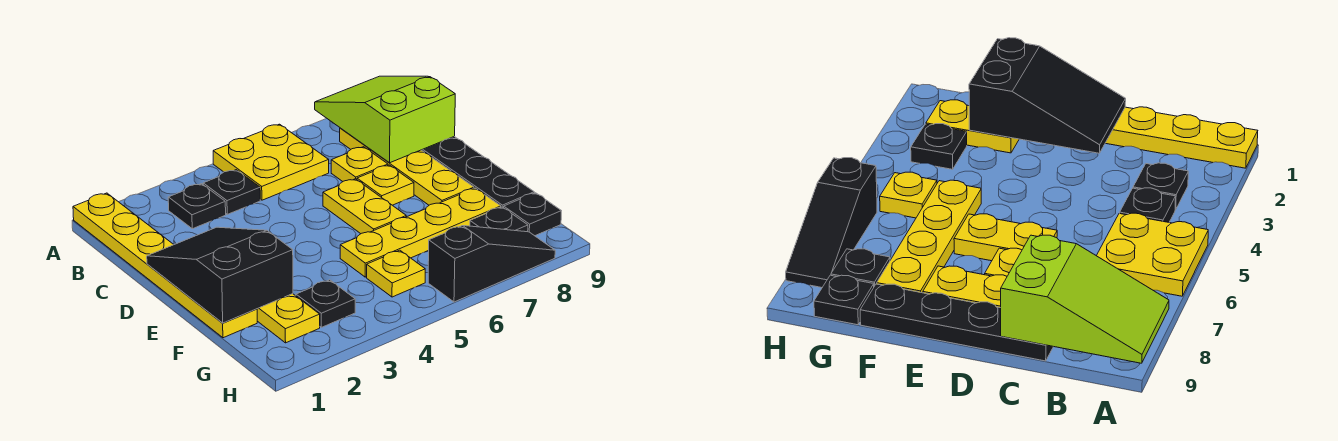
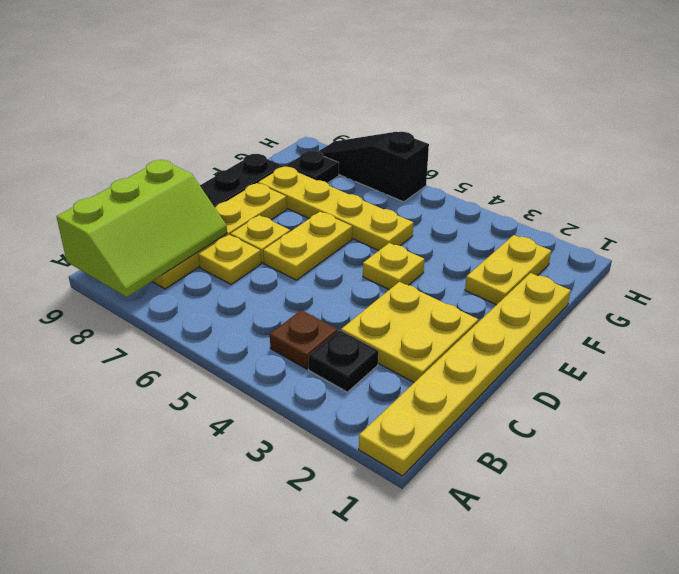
yellow 2x2 plate [213,124,329,200] -> yellow 2x2 plate moved to [341,282,478,382]
lime 2x3 slope [315,76,455,163] -> lime 2x3 slope turned to [56,160,227,297]
black 1x1 plate [203,170,260,214] -> brown 1x1 plate [270,310,338,369]
black 2x3 slope [147,227,293,323] -> none
black 1x1 plate [296,280,355,327] -> none
yellow 1x1 plate [367,250,425,297] -> yellow 1x1 plate moved to [363,243,424,290]
black 1x1 plate [504,193,561,236] -> none

